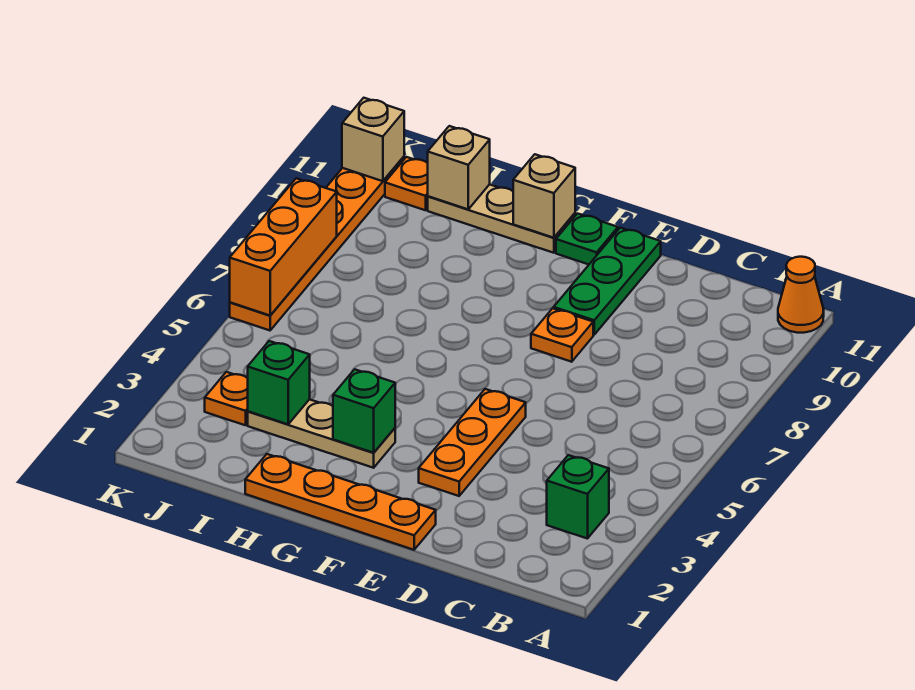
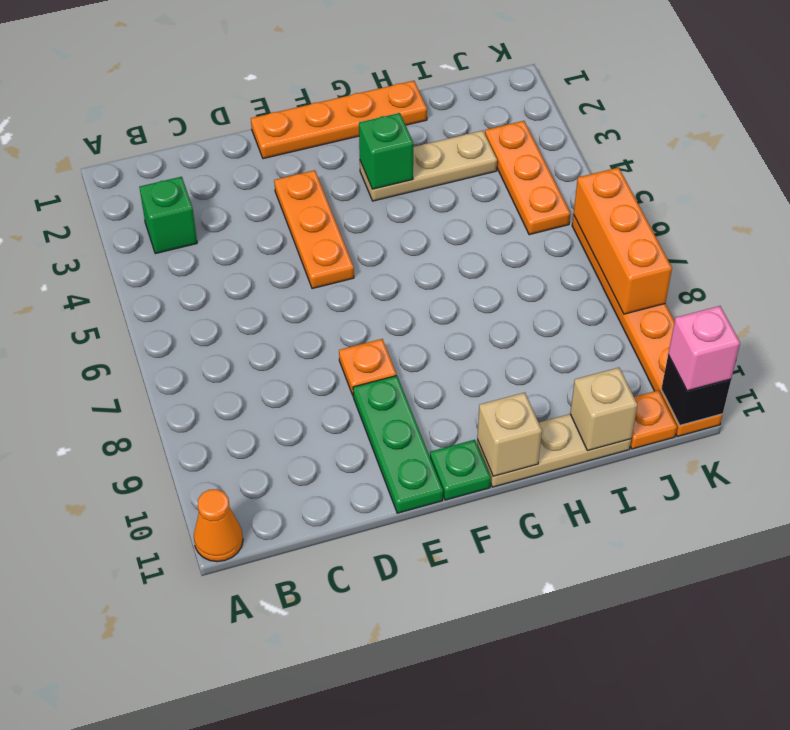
green 1x1 brick [248,341,310,424] -> none
orange 1x1 plate [205,372,248,425] -> orange 1x3 plate [485,121,571,235]
tan 1x1 brick [342,98,404,181] -> black 1x1 brick [661,355,731,425]
none -> pink 1x1 brick [668,306,740,391]

